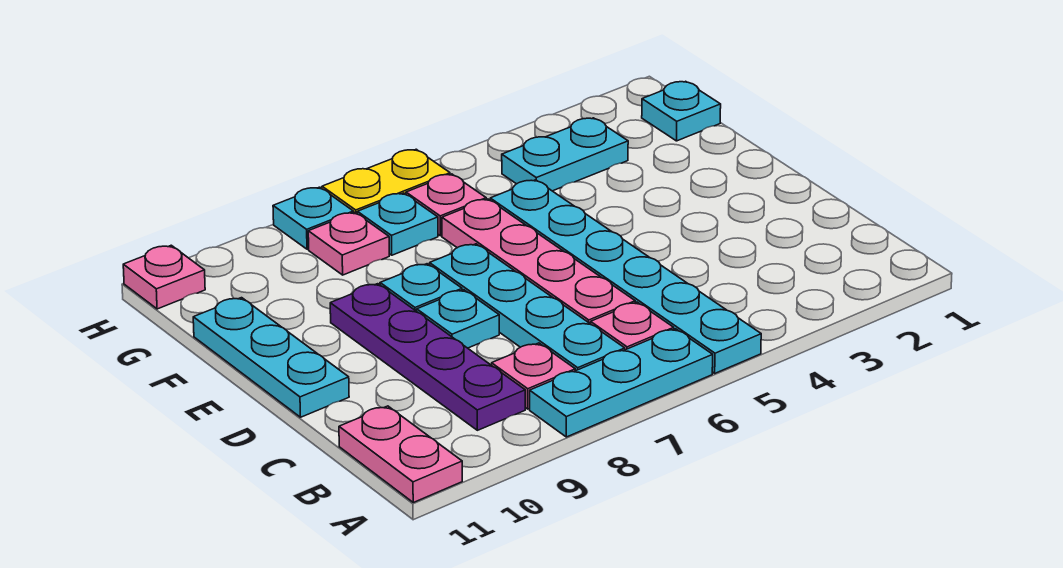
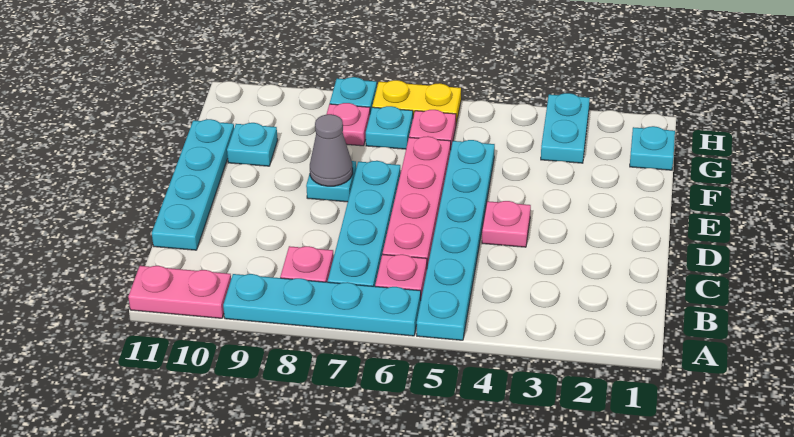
cyan 1x3 plate [530,329,713,437] -> cyan 1x4 plate [223,274,421,336]
pink 1x2 plate [339,406,462,502] -> pink 1x2 plate turned to [128,266,231,318]
purple 1x4 plate [330,284,525,430] -> none
cyan 1x1 plate [417,290,499,348] -> cyan 1x1 plate moved to [227,123,278,166]
cyan 1x3 plate [193,298,349,417] -> cyan 1x4 plate [152,119,234,250]
none -> grey 1x1 cone [310,114,353,186]
cyan 1x2 plate [502,118,628,191] -> cyan 1x2 plate turned to [541,93,590,163]
pink 1x1 plate [123,245,205,309] -> pink 1x1 plate moved to [482,201,531,247]

